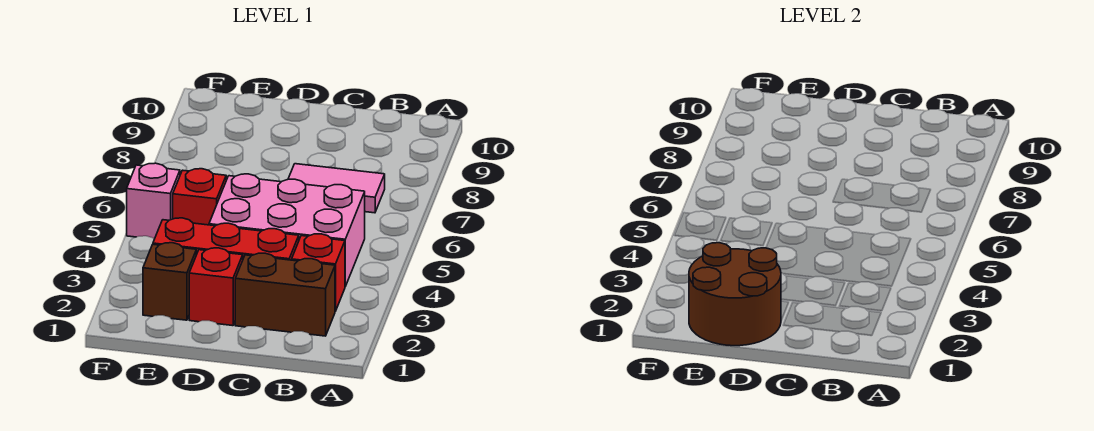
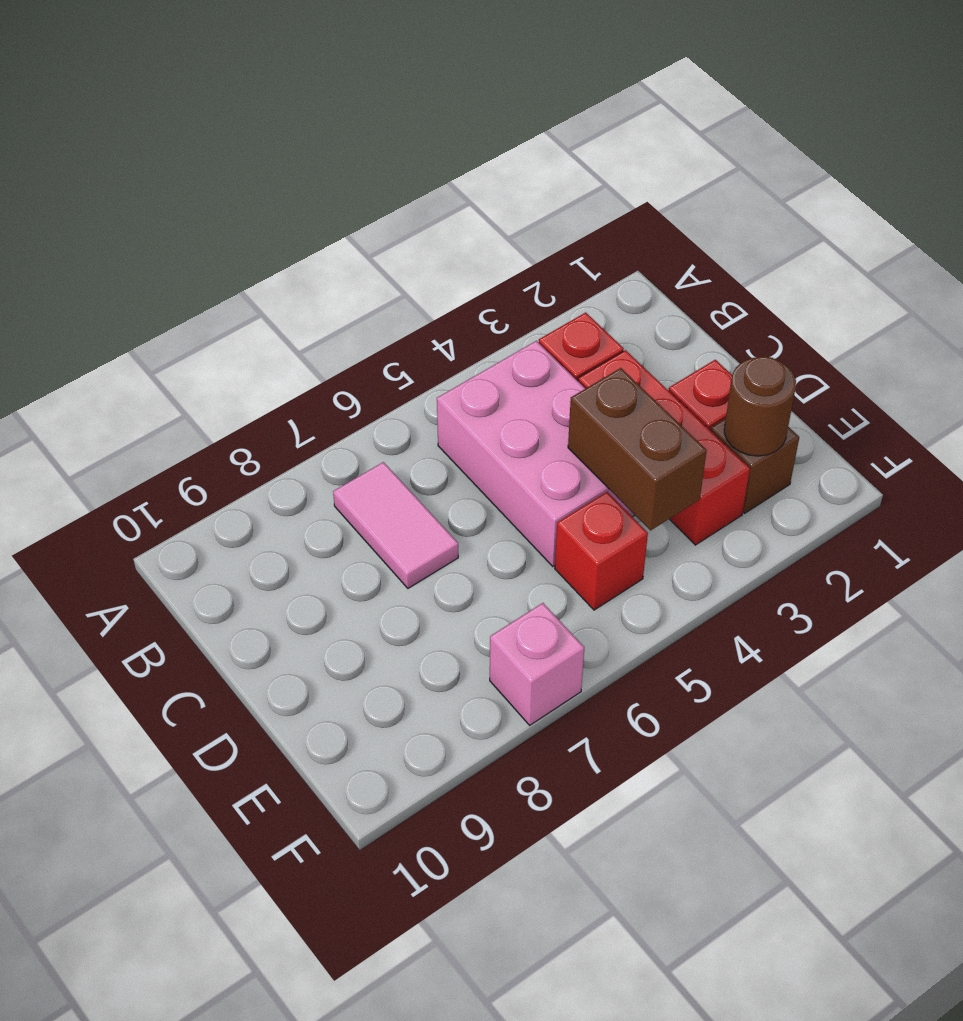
brown 1x2 brick [235,253,335,336] -> brown 1x2 brick moved to [568,368,707,530]
brown 2x2 round brick [689,243,781,346] -> brown 1x1 round brick [724,356,796,456]
pink 1x1 brick [127,163,180,239] -> pink 1x1 brick moved to [490,603,584,725]

